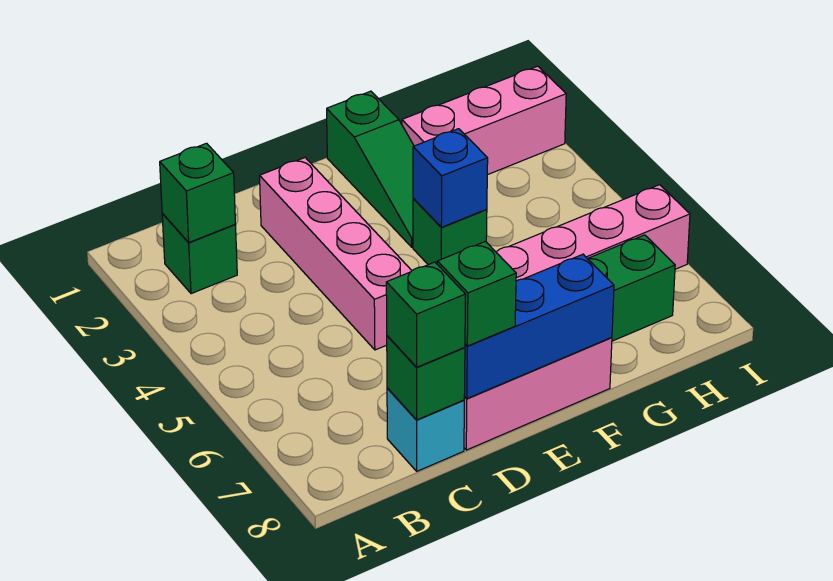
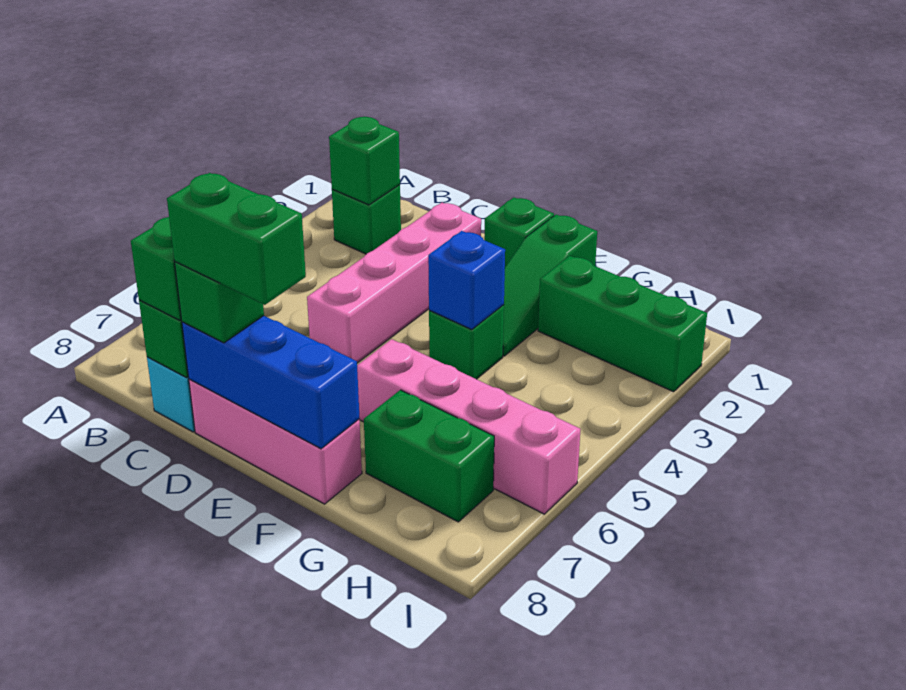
none -> green 1x2 brick [167,173,306,305]
none -> green 1x1 brick [484,197,554,267]
pink 1x3 brick [402,66,566,175] -> green 1x3 brick [538,256,707,392]

